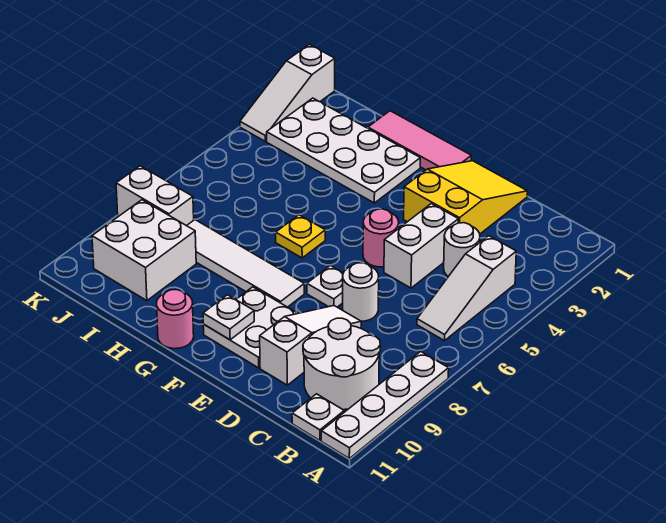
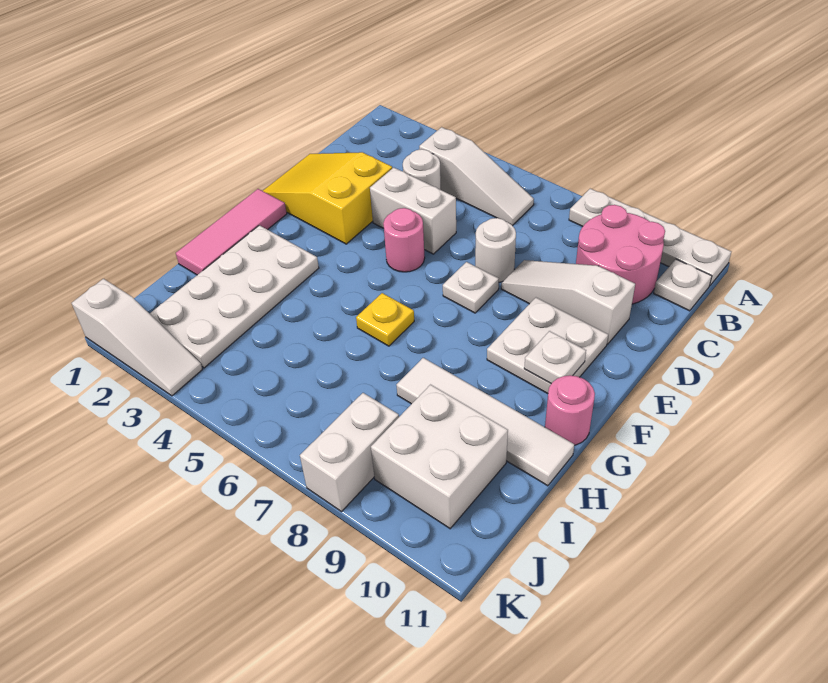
white 2x2 round brick [303,318,380,410] -> pink 2x2 round brick [576,205,665,304]
white 1x4 tile [187,220,304,307] -> white 1x4 tile turned to [397,358,574,486]

